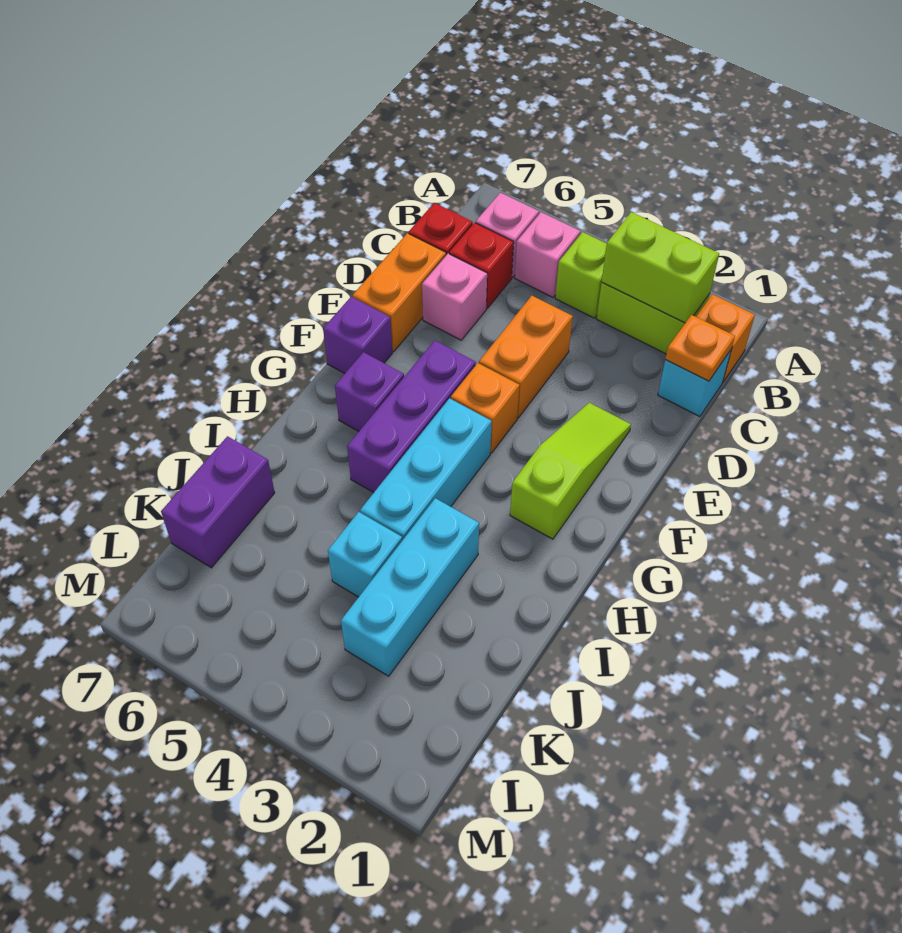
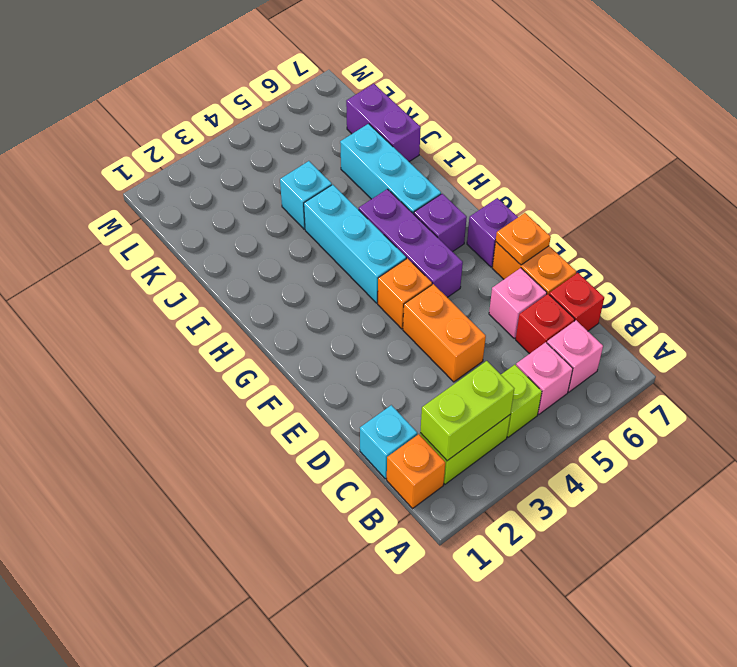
orange 1x1 plate [665,315,735,381] -> orange 1x1 plate moved to [496,213,551,265]
lime 1x3 slope [510,403,631,539] -> none
cyan 1x3 brick [341,498,479,676] -> cyan 1x3 brick moved to [340,124,441,214]

